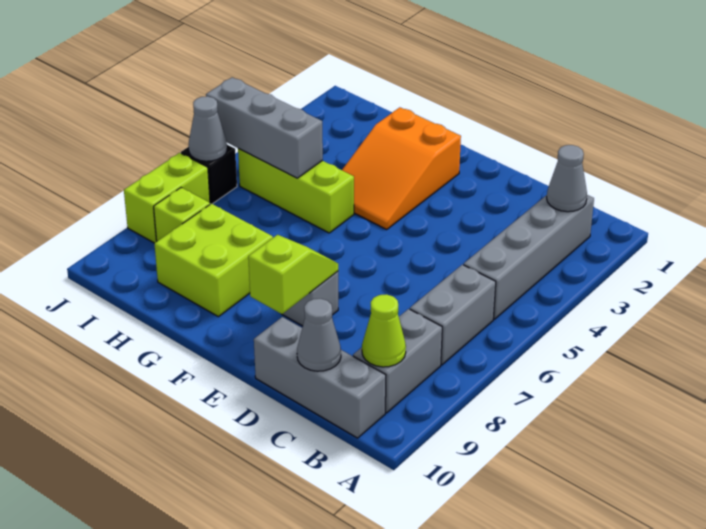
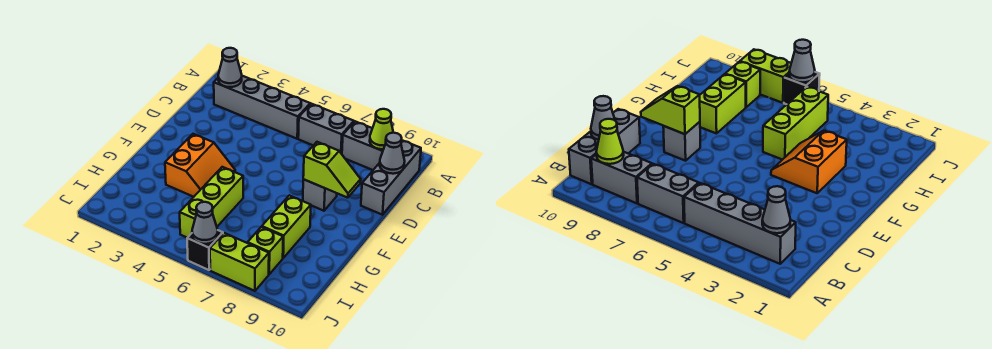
lime 1x2 slope [248,235,338,314] -> lime 1x2 slope turned to [303,142,361,198]
orange 2x3 slope [342,107,461,229] -> orange 2x2 slope [165,134,235,197]
lime 2x2 brick [154,204,273,317] -> lime 1x2 brick [262,195,311,258]
grey 1x3 brick [206,77,323,178] -> none

